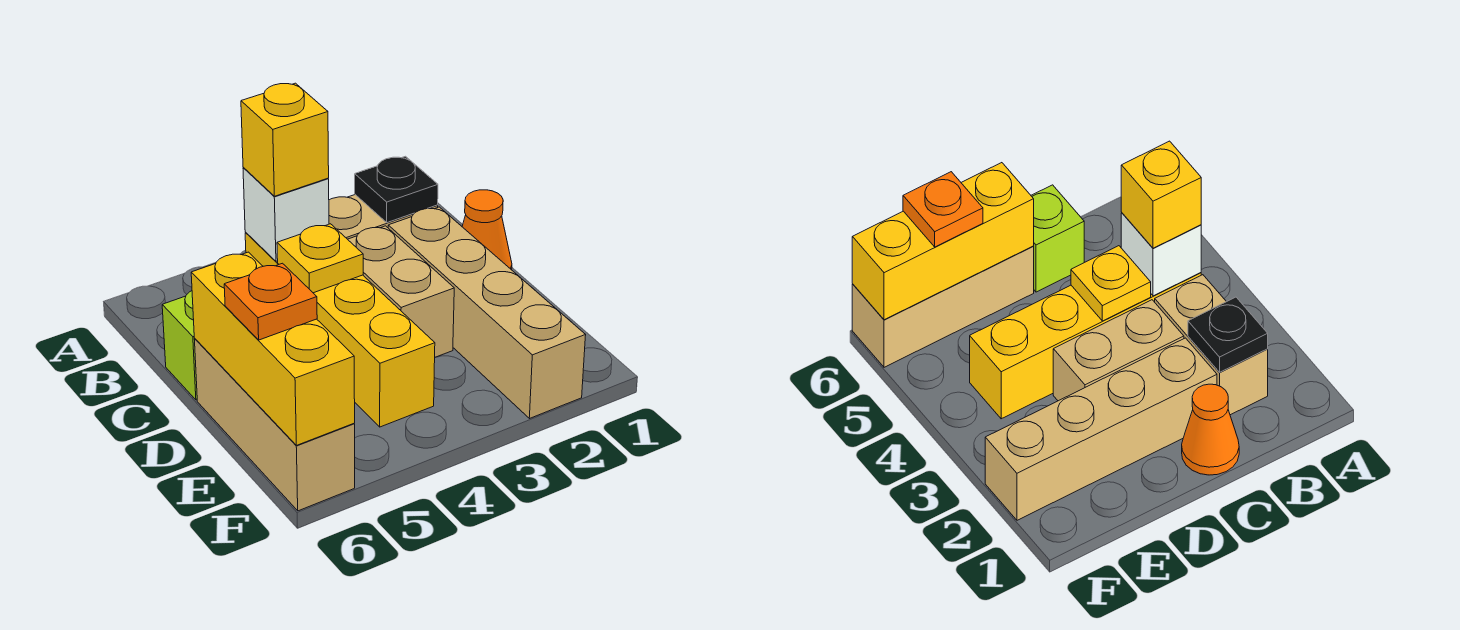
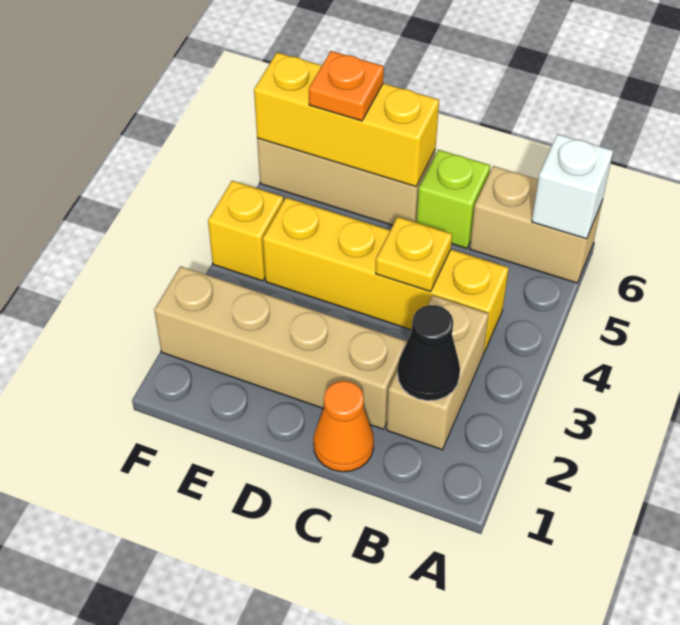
black 1x1 plate [355,156,438,223] -> black 1x1 cone [398,305,460,401]
white 1x1 brick [243,168,329,261] -> white 1x1 brick moved to [532,134,613,239]
yellow 1x1 brick [241,83,329,196] -> yellow 1x1 brick moved to [208,181,283,281]
tan 1x2 brick [348,226,454,357] -> tan 1x2 brick moved to [470,166,603,283]

